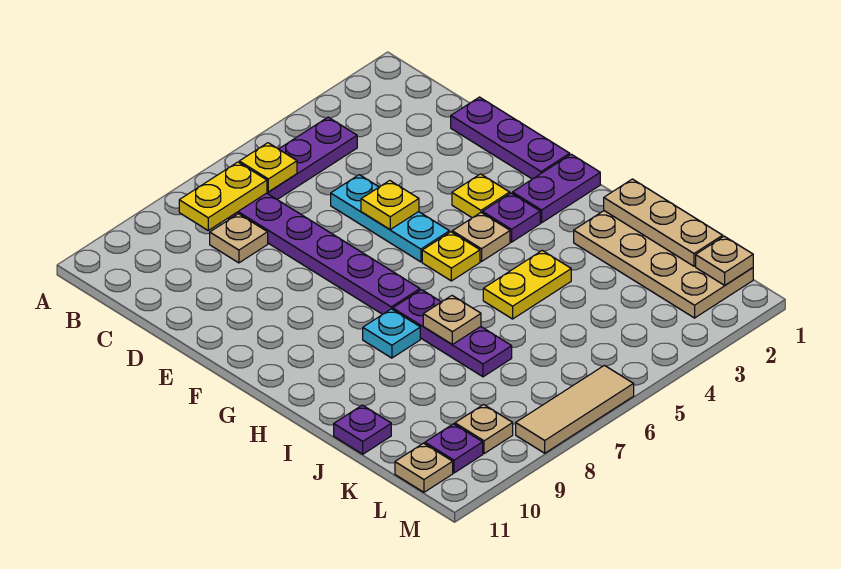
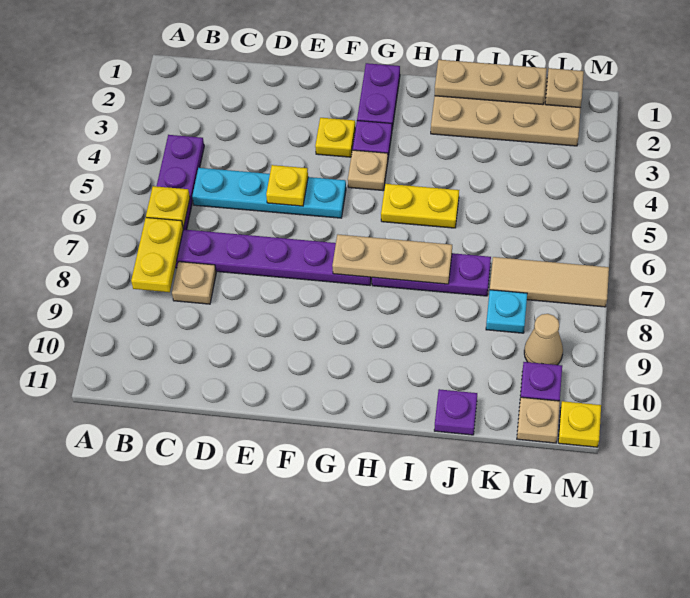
purple 1x3 plate [451,97,570,179] -> none
cyan 1x3 plate [331,175,449,262] -> cyan 1x4 plate [192,168,346,218]
yellow 1x1 plate [422,232,480,281] -> yellow 1x1 plate moved to [558,401,601,447]
cyan 1x1 plate [363,309,420,358] -> cyan 1x1 plate moved to [486,290,527,333]
yellow 1x2 plate [483,251,571,319] -> yellow 1x2 plate turned to [381,184,459,228]
tan 1x1 plate [423,296,481,344] -> tan 1x3 plate [332,235,452,284]
tan 1x1 plate [455,405,513,454] -> tan 1x1 cone [524,314,563,365]
tan 1x3 tile [516,365,634,453] -> tan 1x3 tile turned to [490,257,609,307]

